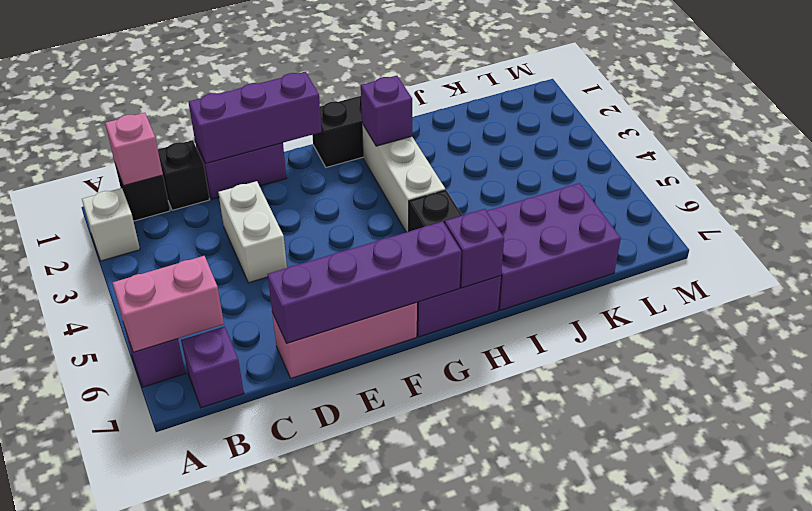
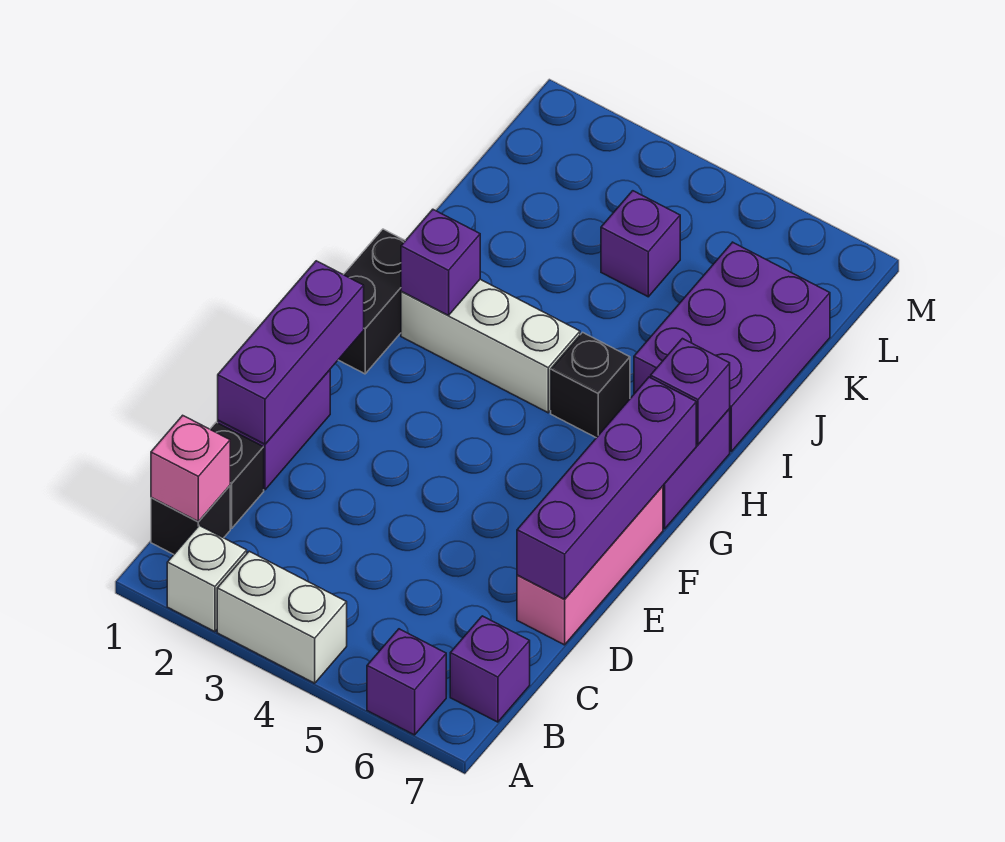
pink 1x2 brick [113,256,224,352] -> none
white 1x2 brick [218,181,287,283] -> white 1x2 brick moved to [217,551,347,683]
none -> purple 1x1 brick [601,191,680,297]

